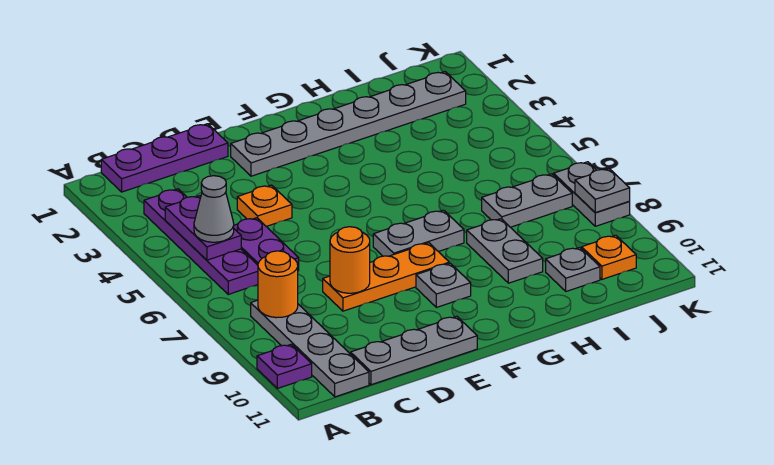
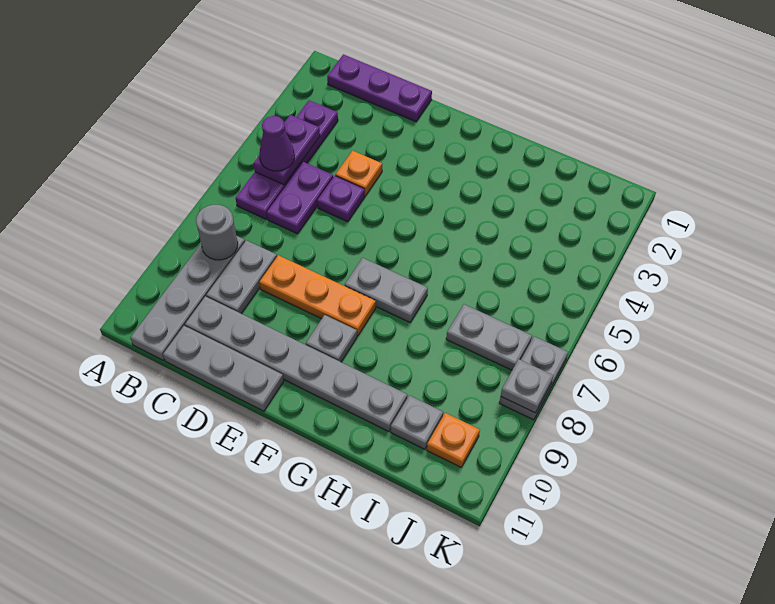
purple 1x1 plate [257,344,312,389] -> purple 1x1 plate moved to [317,176,365,222]
grey 1x1 cone [194,176,234,242] -> purple 1x1 cone [259,116,294,171]
orange 1x1 round brick [258,251,298,318] -> grey 1x1 round brick [196,205,238,260]
orange 1x1 round brick [330,227,370,293] -> none
grey 1x6 plate [231,72,466,176] -> grey 1x6 plate moved to [185,296,407,432]
grey 1x2 plate [467,219,543,283] -> grey 1x2 plate moved to [206,240,277,314]

